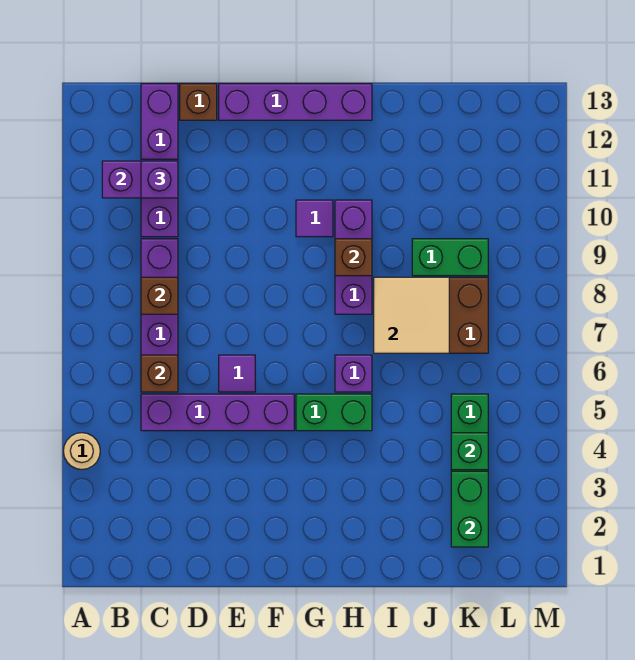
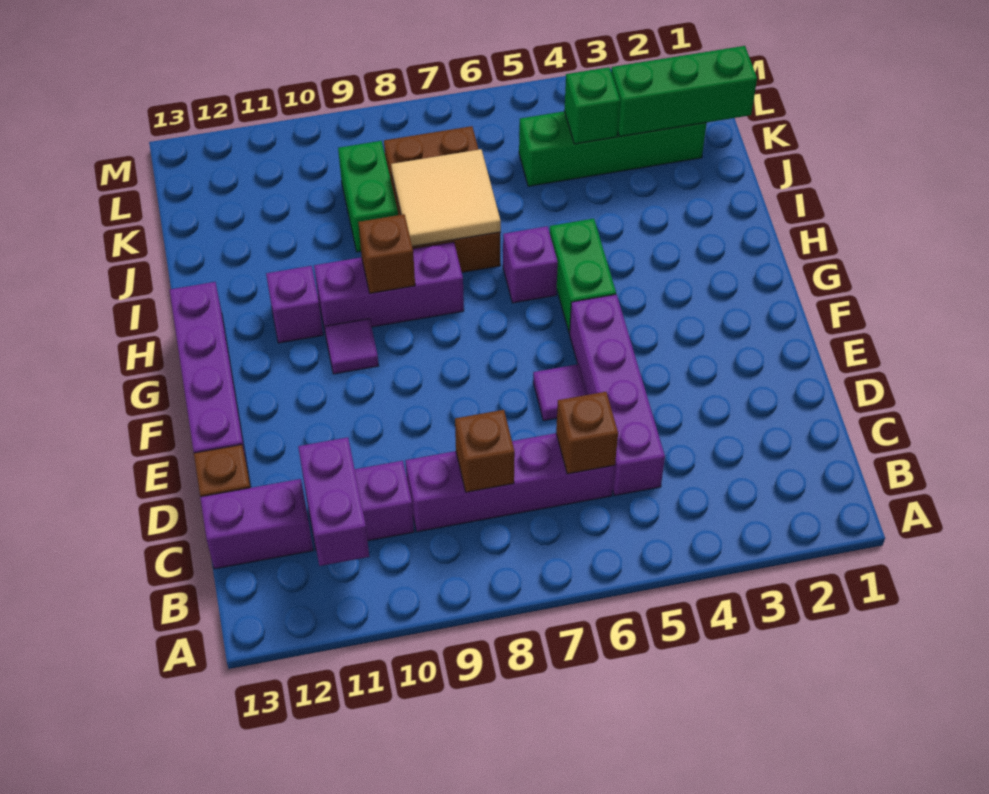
tan 1x1 round brick [63,433,100,469] -> none
purple 1x1 brick [141,161,178,198] -> purple 1x1 brick moved to [266,266,323,343]
green 1x2 brick [451,471,488,547] -> green 1x3 brick [611,46,757,137]

